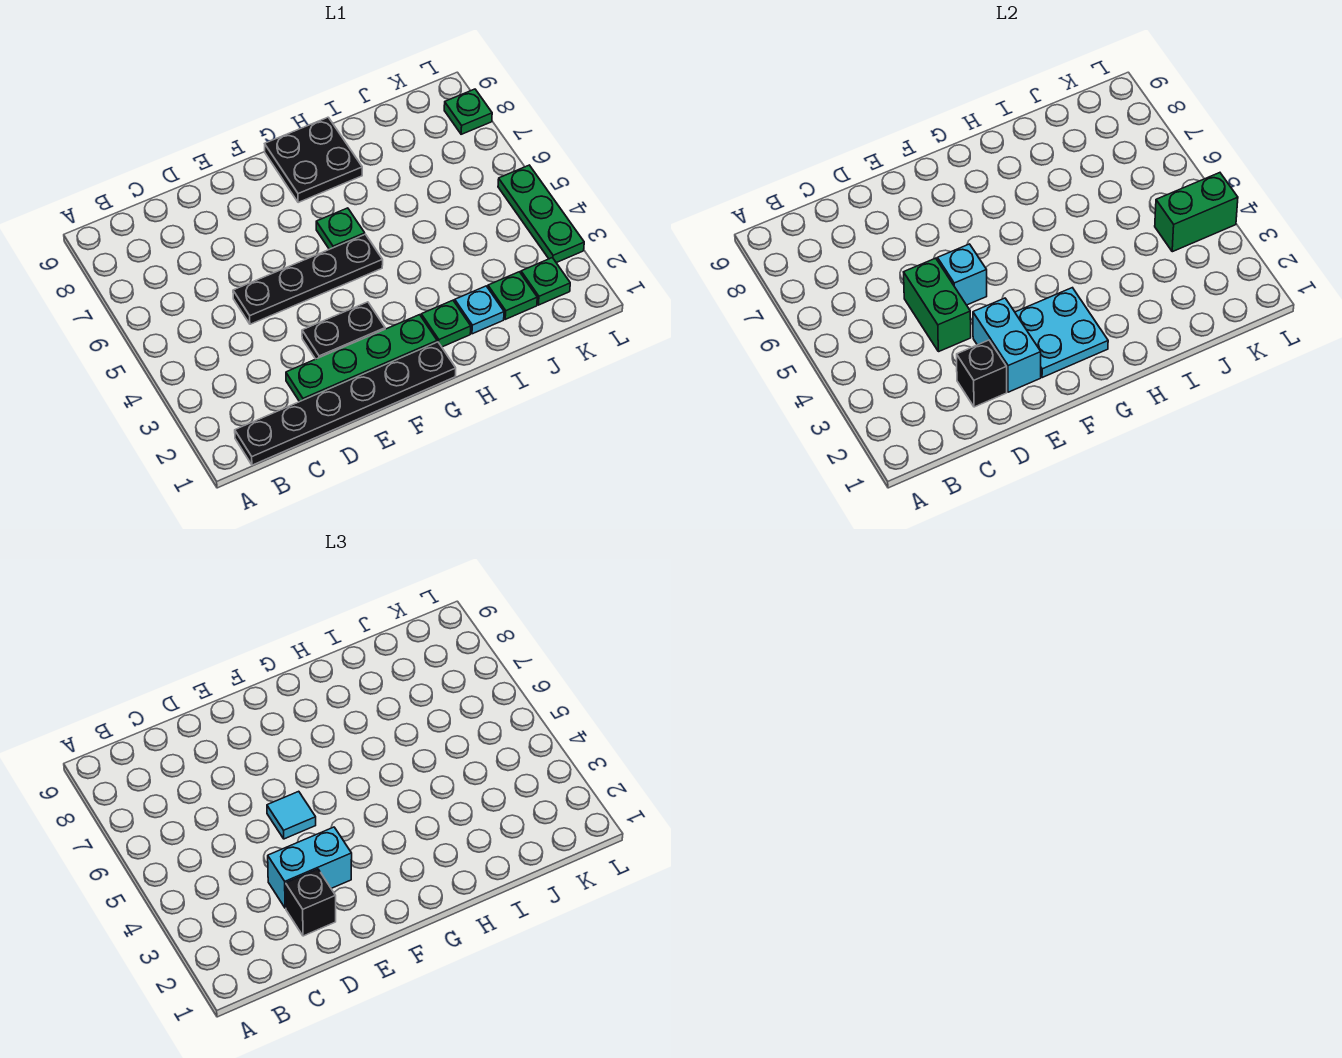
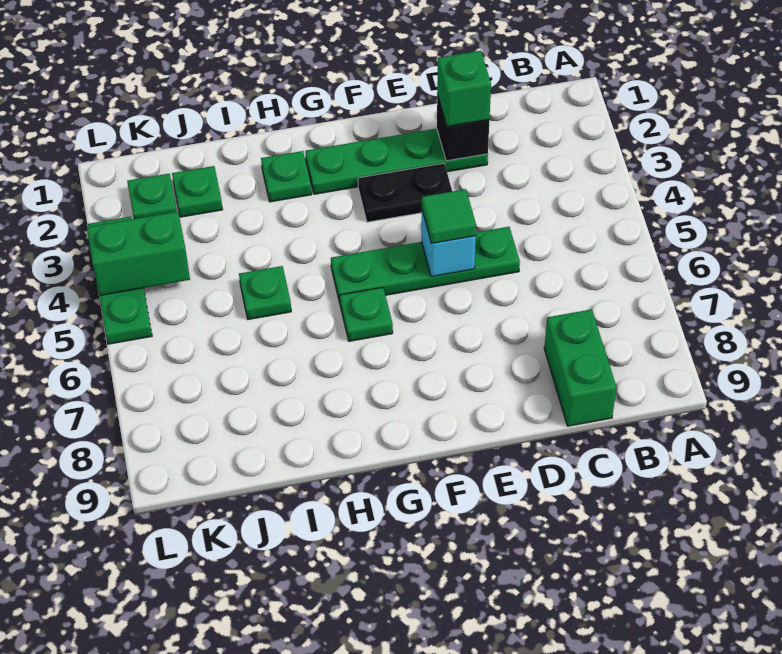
black 1x6 plate [235,342,456,465] -> none
black 1x1 brick [286,869,336,936] -> green 1x1 brick [437,51,491,126]
cyan 1x2 brick [268,827,352,908] -> none
green 1x2 brick [904,258,971,352] -> green 1x2 brick moved to [544,309,617,426]
black 1x4 plate [233,234,383,324] -> green 1x4 plate [331,227,520,303]
cyan 1x2 brick [973,298,1041,392] -> none
cyan 1x1 tile [267,791,316,839] -> green 1x1 tile [422,189,476,244]
cyan 2x2 plate [1015,288,1108,378] -> none
black 2x2 plate [265,117,362,203] -> none
cyan 1x1 plate [455,286,504,334] -> none
green 1x1 plate [444,89,492,134] -> green 1x1 plate moved to [239,266,291,320]

